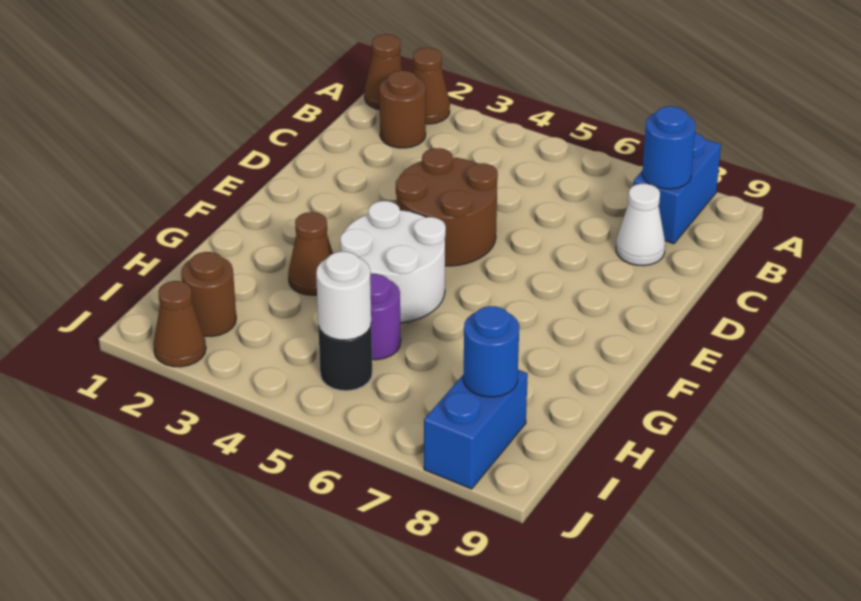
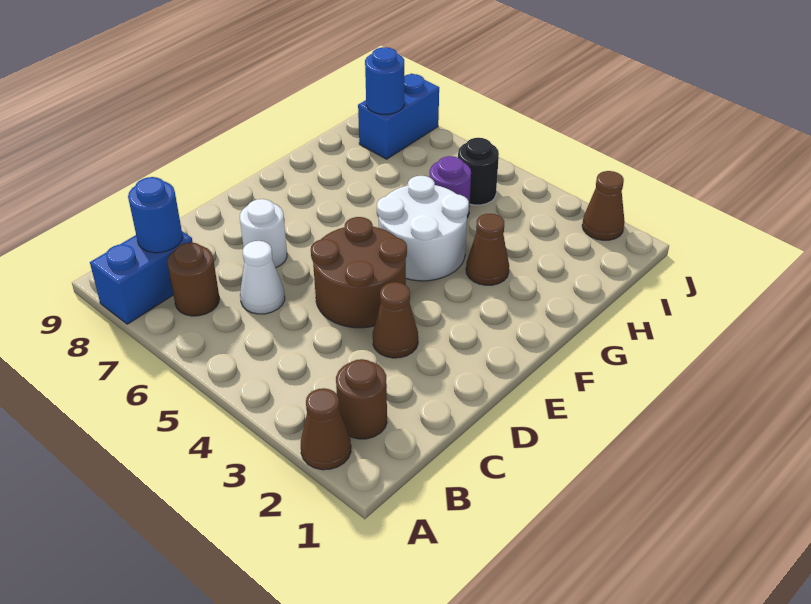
brown 1x1 cone [364,34,404,110] -> brown 1x1 cone moved to [373,282,418,358]
white 1x1 cone [616,184,665,266] -> white 1x1 cone moved to [240,241,285,314]
brown 1x1 round brick [181,252,236,337] -> brown 1x1 round brick moved to [167,243,219,316]
white 1x1 round brick [316,251,371,340] -> white 1x1 round brick moved to [240,199,287,268]

